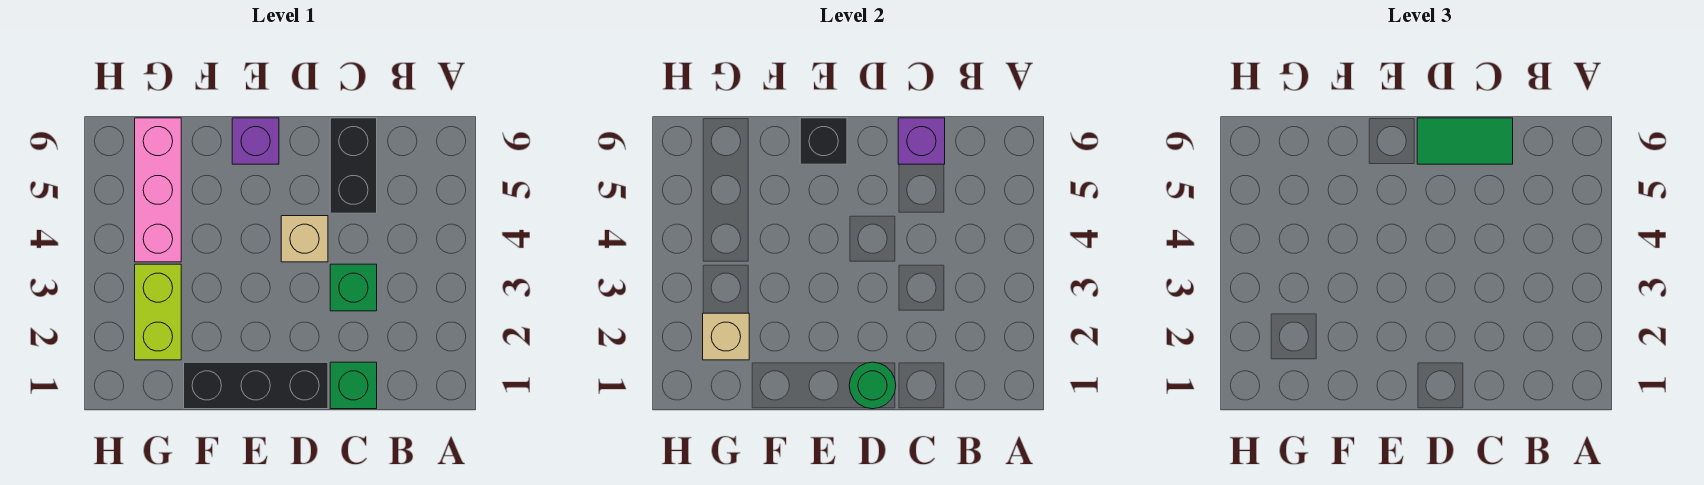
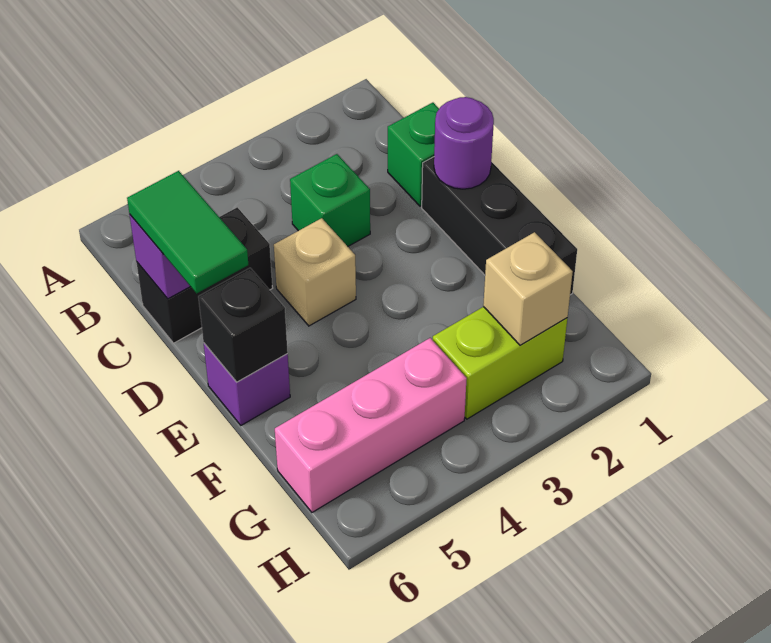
green 1x1 round brick [849,362,896,409] -> purple 1x1 round brick [434,97,494,189]

